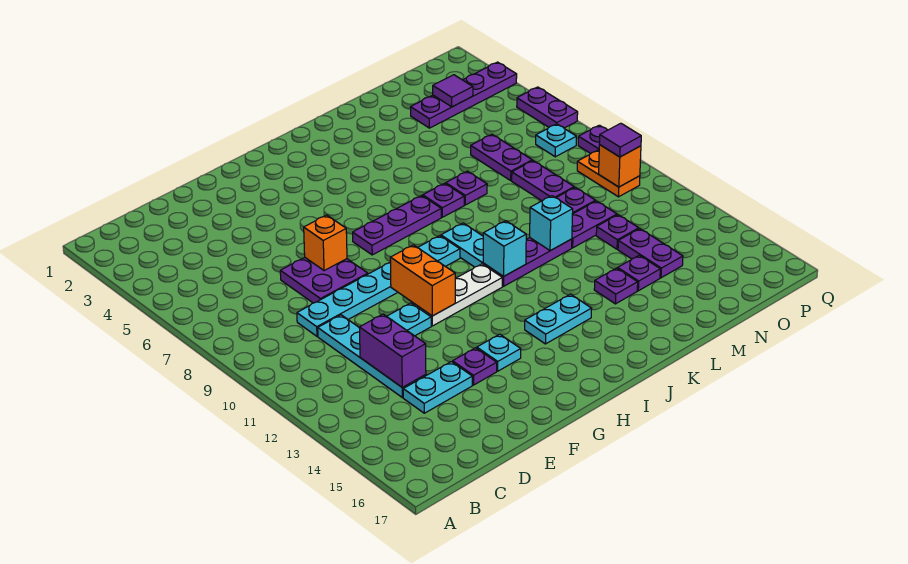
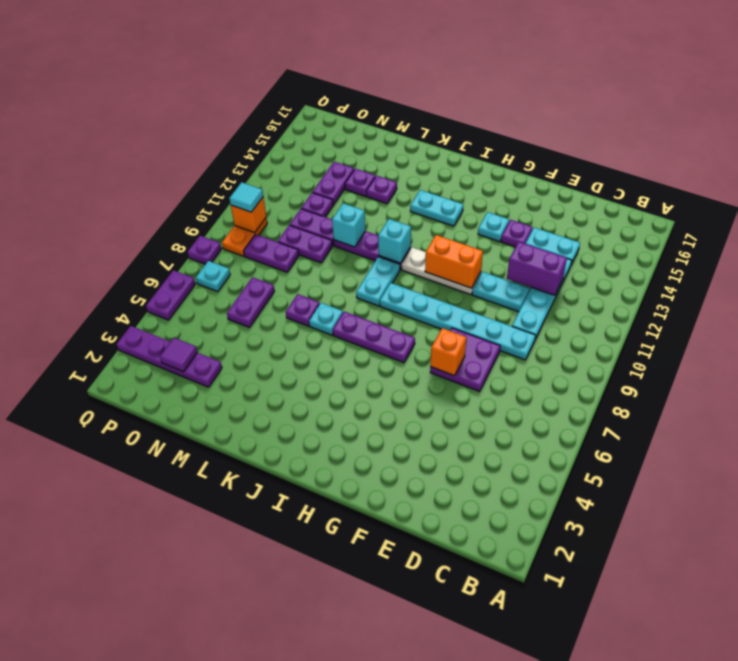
purple 1x2 brick [359,314,426,387] -> purple 1x2 brick turned to [507,242,567,295]
orange 1x2 brick [390,245,456,316] -> orange 1x2 brick turned to [425,235,483,288]
purple 1x1 plate [423,183,464,217] -> cyan 1x1 plate [309,303,343,335]
purple 1x2 plate [512,161,574,201] -> purple 1x2 plate turned to [244,234,299,272]
purple 1x1 tile [599,123,641,157] -> cyan 1x1 tile [229,182,263,212]

